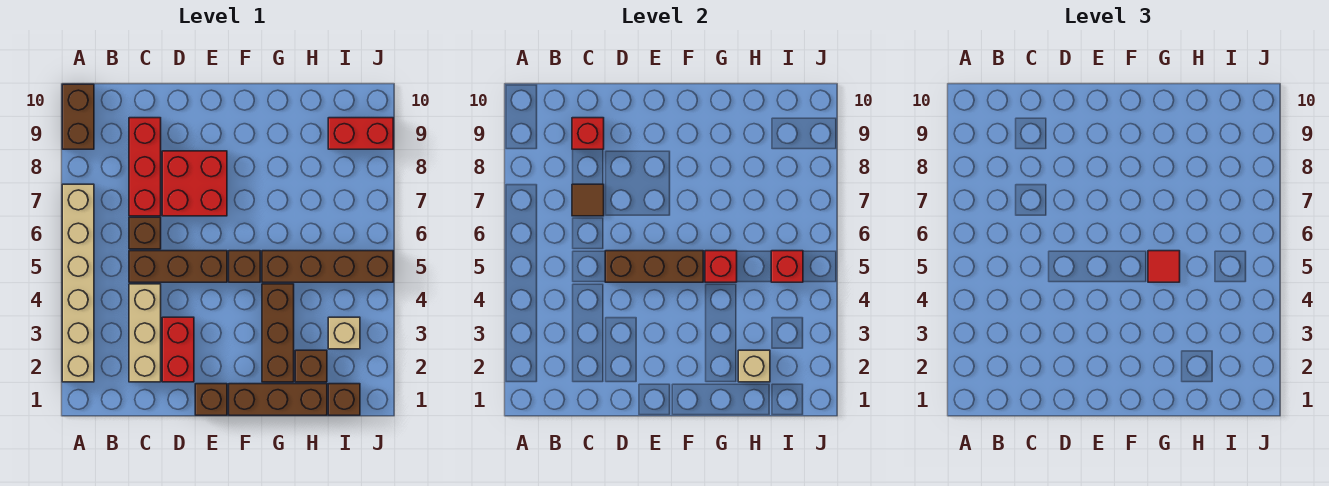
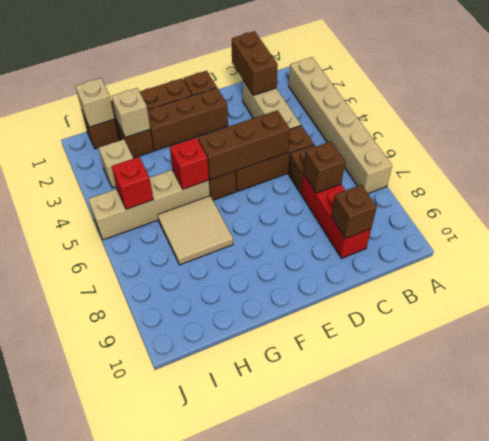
brown 1x2 brick [62,84,94,149] -> brown 1x2 brick moved to [232,31,278,95]
brown 1x1 tile [572,184,604,216] -> brown 1x1 brick [303,141,345,193]
red 1x1 brick [572,118,604,149] -> brown 1x1 brick [331,185,377,239]
red 1x2 brick [162,317,194,382] -> none
red 2x2 brick [162,151,227,216] -> none
brown 1x3 brick [262,284,294,382] -> brown 1x3 brick turned to [147,88,228,151]
brown 1x4 brick [262,251,393,282] -> tan 1x4 brick [88,170,210,240]
red 1x1 tile [1148,251,1180,282] -> none
none -> tan 2x2 tile [158,196,233,265]
none -> tan 1x1 brick [75,78,115,127]
red 1x2 brick [328,118,393,149] -> none

